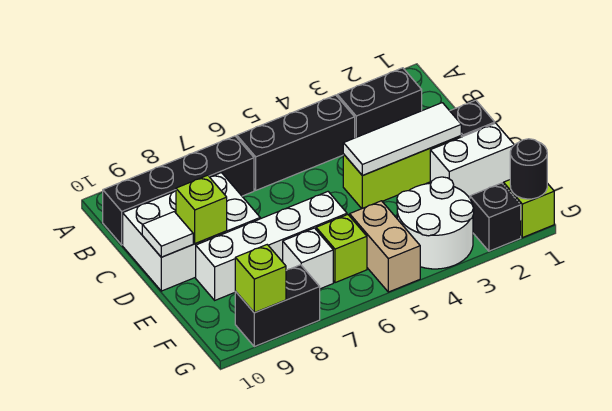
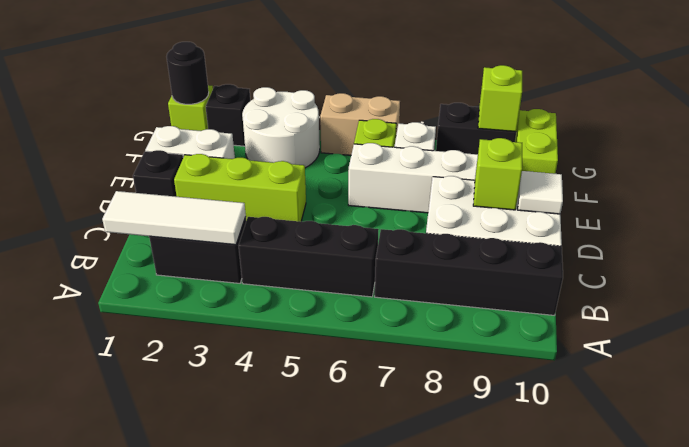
white 1x3 tile [343,103,461,176] -> white 1x3 tile moved to [102,191,246,245]
tan 1x2 brick [350,201,420,292] -> tan 1x2 brick turned to [320,93,400,155]
none -> lime 1x2 brick [515,109,558,174]

